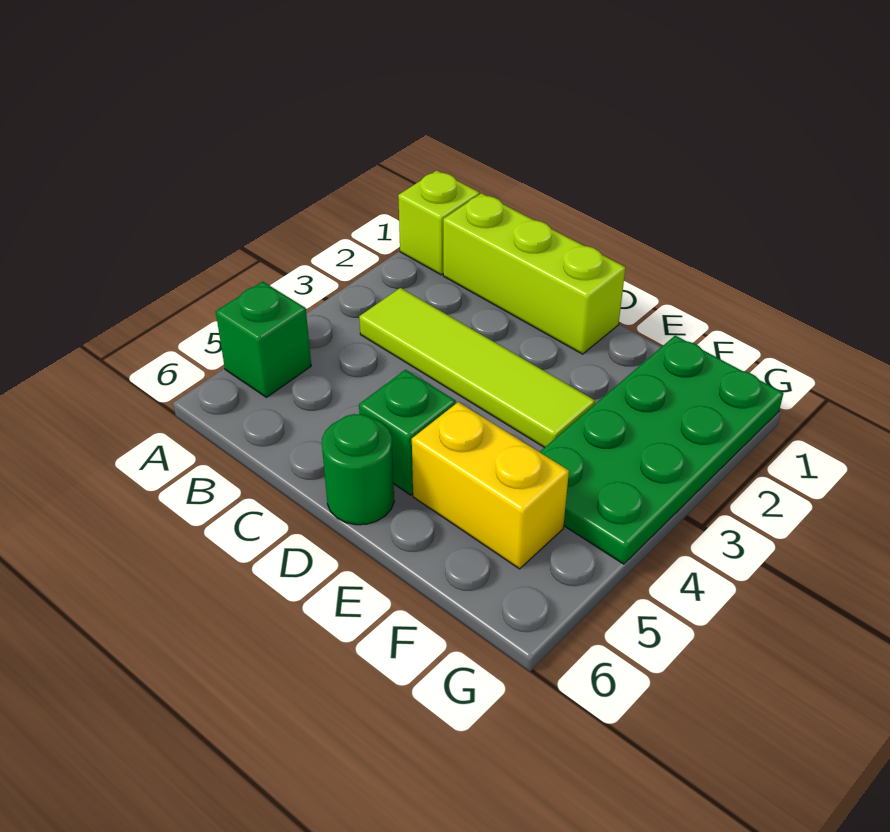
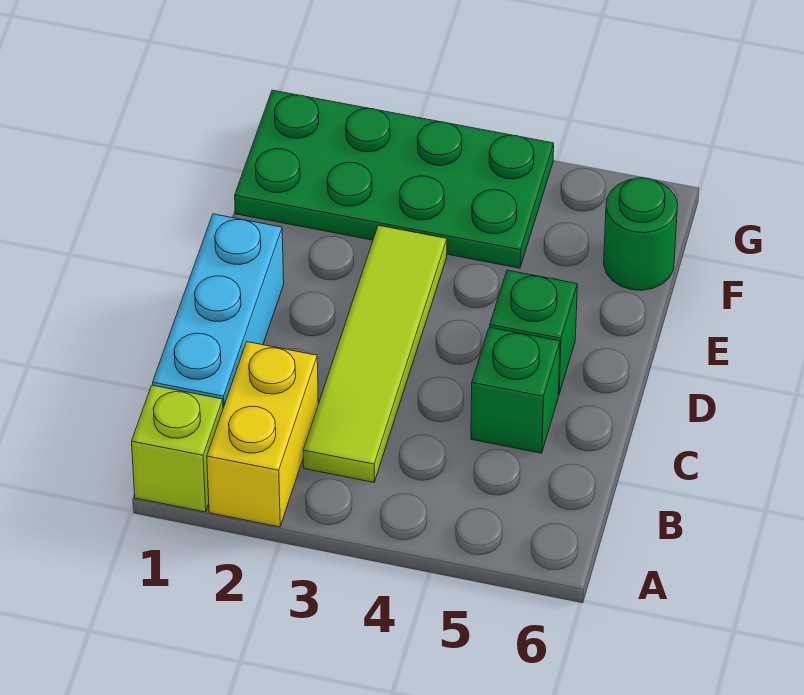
green 1x1 brick [216,281,311,397] -> green 1x1 brick moved to [471,327,560,453]
lime 1x3 brick [443,193,626,354] -> cyan 1x3 brick [153,214,284,408]
green 1x1 round brick [322,414,394,525] -> green 1x1 round brick moved to [604,178,678,290]
yellow 1x2 brick [412,402,569,569] -> yellow 1x2 brick moved to [207,342,318,527]

